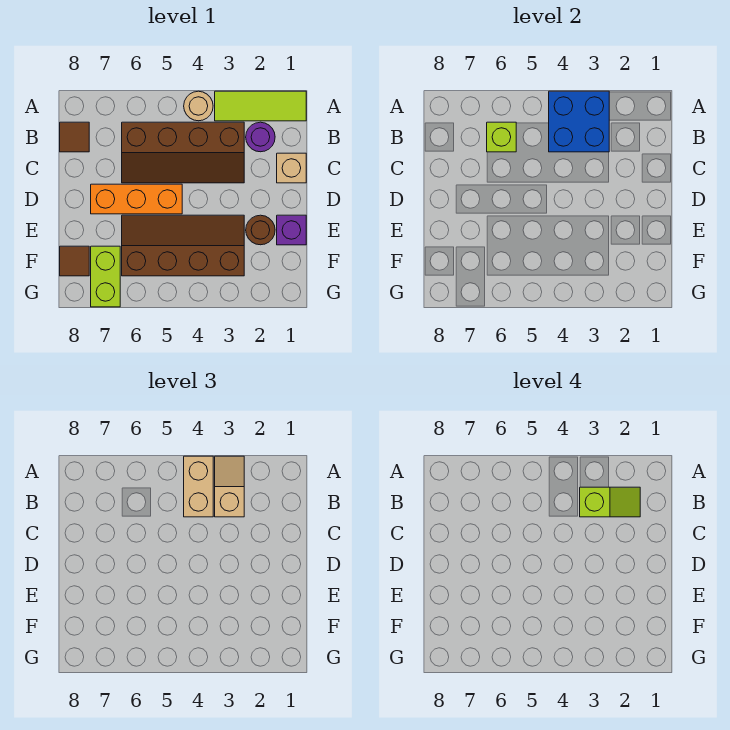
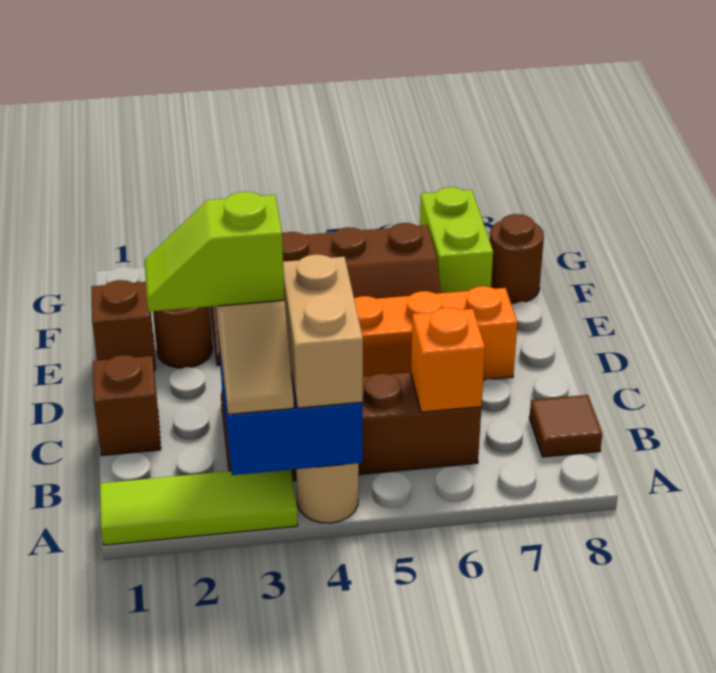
purple 1x1 round brick [246,122,275,152] -> none
lime 1x1 brick [487,122,516,152] -> orange 1x1 brick [411,308,485,412]
tan 1x1 brick [277,153,306,183] -> brown 1x1 brick [93,355,161,456]
purple 1x1 brick [277,215,306,245] -> brown 1x1 brick [91,280,155,371]
brown 1x1 tile [60,246,89,276] -> brown 1x1 round brick [490,214,544,303]

